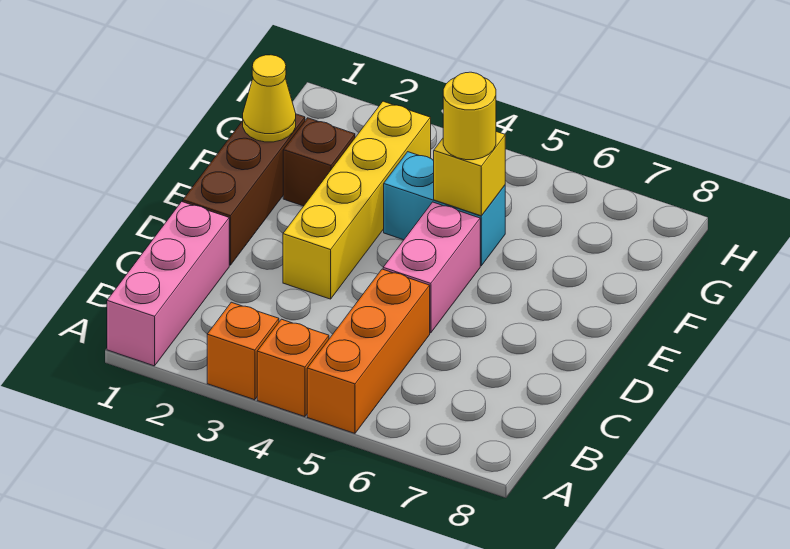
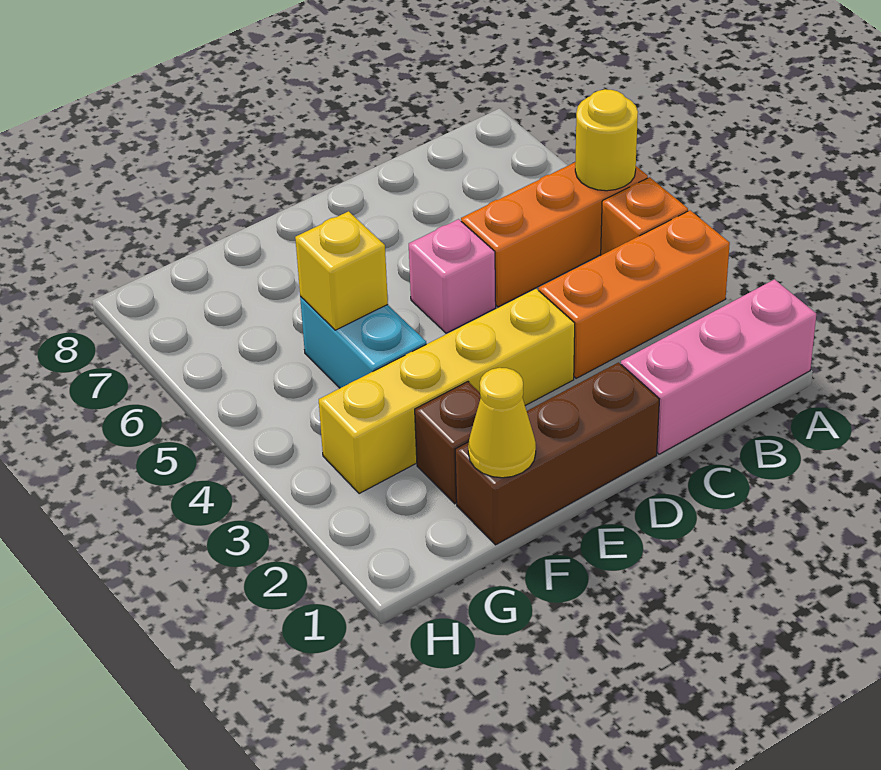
orange 1x1 brick [207,302,279,400] -> orange 1x3 brick [539,210,730,378]
pink 1x2 brick [383,202,480,333] -> pink 1x1 brick [409,219,496,333]
yellow 1x1 round brick [443,72,496,160] -> yellow 1x1 round brick moved to [575,89,638,191]

